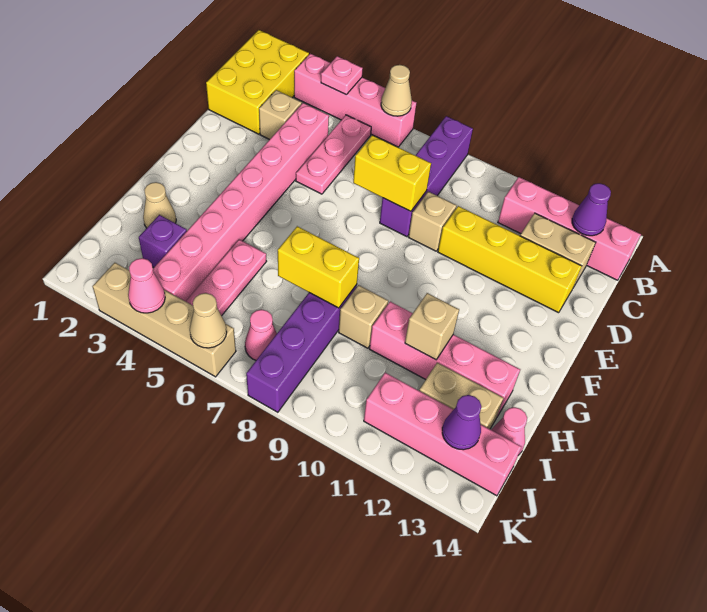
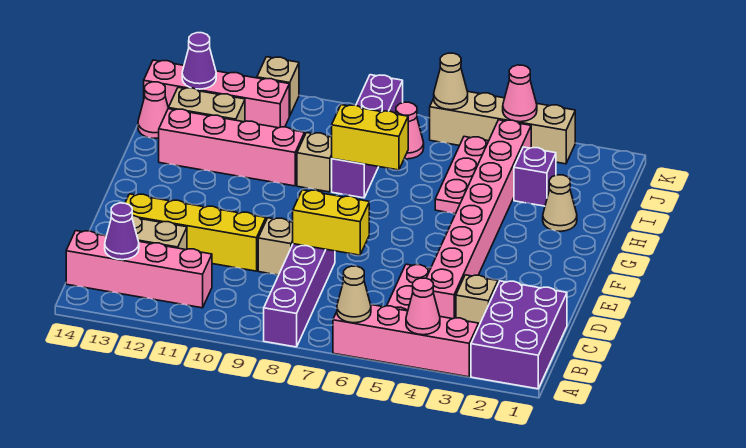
yellow 2x3 brick [206,30,309,134] -> purple 2x3 brick [471,281,567,389]
pink 1x1 plate [321,56,363,95] -> pink 1x1 cone [406,278,440,335]
tan 1x1 brick [405,293,459,360] -> tan 1x1 brick moved to [257,57,299,116]

